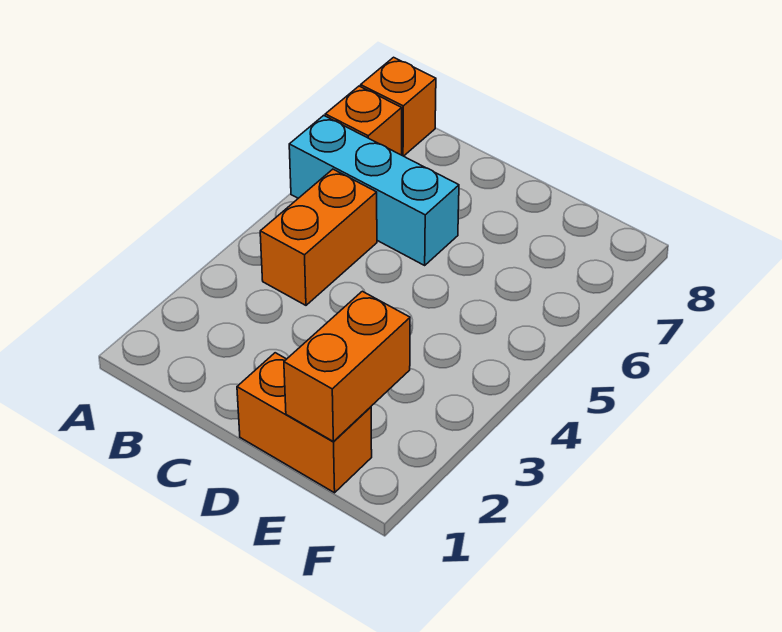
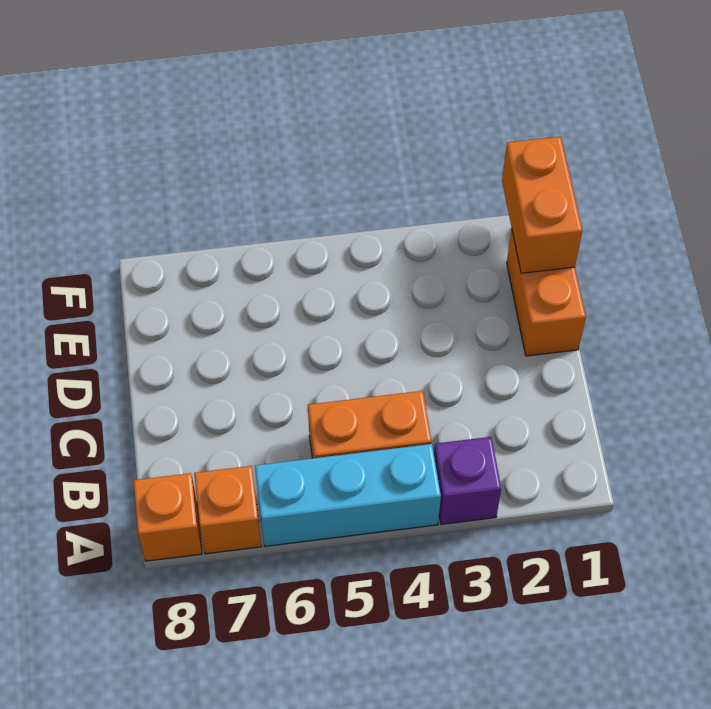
none -> purple 1x1 brick [434,437,501,524]
cyan 1x3 brick [289,115,459,265] -> cyan 1x3 brick turned to [255,444,441,546]
orange 1x2 brick [284,291,410,441] -> orange 1x2 brick turned to [502,137,582,273]

